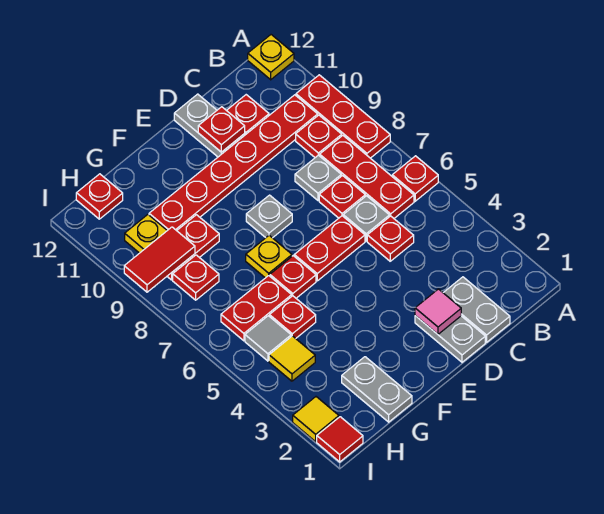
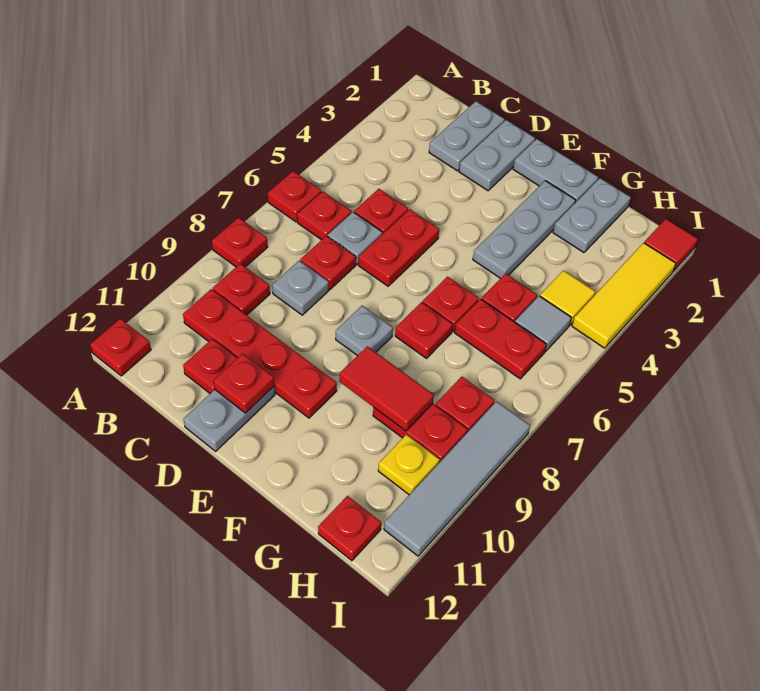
red 1x3 plate [296,75,390,158] -> red 1x1 plate [212,218,268,267]
yellow 1x1 plate [248,35,294,80] -> red 1x1 plate [90,319,151,376]
red 1x3 plate [320,136,414,218] -> red 1x1 plate [297,191,352,240]
red 1x6 plate [149,95,318,231] -> red 1x4 plate [183,289,337,418]
pink 1x1 tile [415,289,461,334] -> none
red 1x2 plate [294,216,365,281] -> red 1x2 plate turned to [358,209,439,286]
none -> grey 1x2 plate [513,139,598,203]
none -> grey 1x3 plate [473,181,576,278]
yellow 1x1 plate [246,235,292,278] -> red 1x1 plate [395,302,453,358]
red 1x2 tile [124,227,195,292] -> red 1x2 tile moved to [340,346,434,431]
yellow 1x1 tile [293,397,339,442] -> yellow 1x3 tile [572,243,676,348]
none -> grey 1x4 tile [384,401,530,556]

